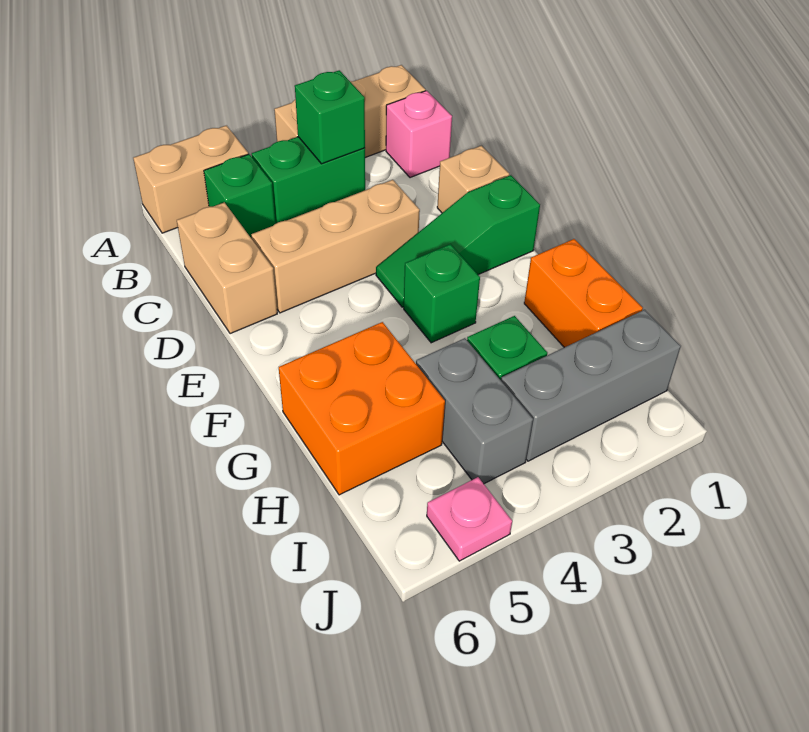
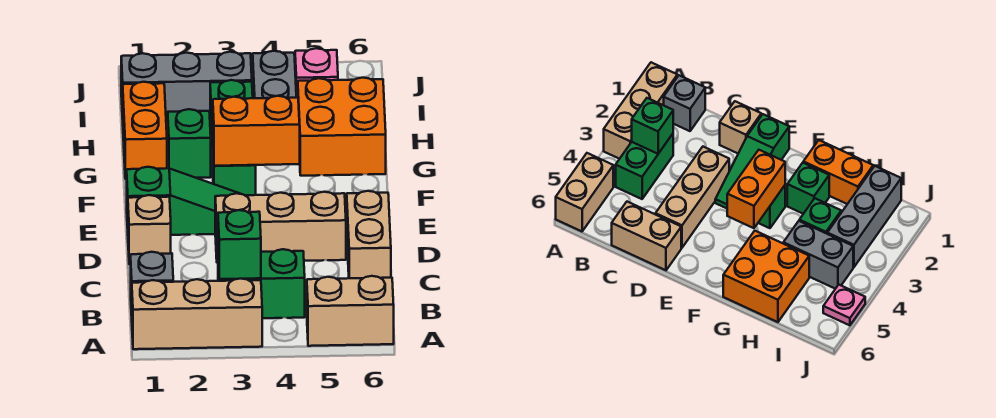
pink 1x1 brick [386,91,452,178] -> grey 1x1 brick [131,252,173,315]
green 1x1 brick [204,154,276,239] -> green 1x1 brick moved to [168,109,211,178]
none -> orange 1x2 brick [213,96,300,166]

